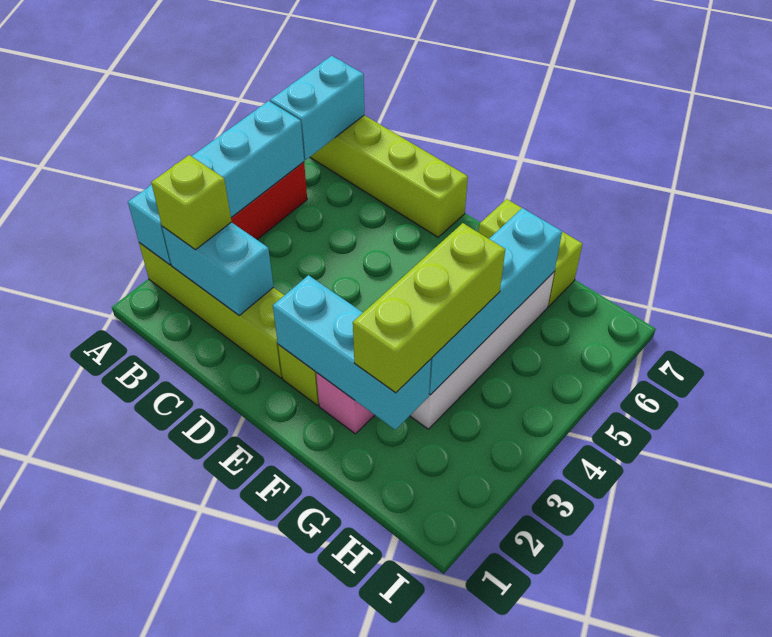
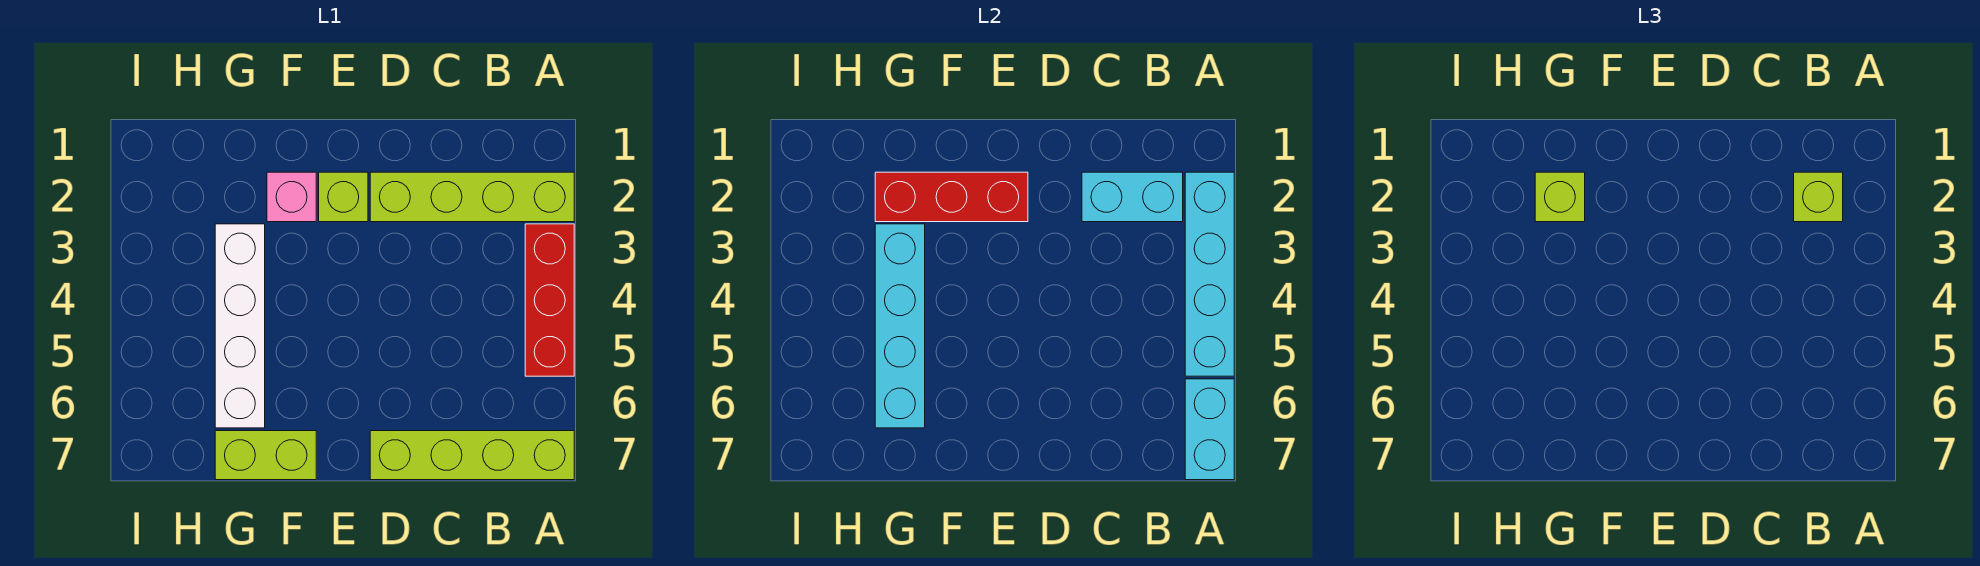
cyan 1x3 brick [273,275,431,430] -> red 1x3 brick [875,172,1028,222]
lime 1x3 brick [353,223,505,393] -> lime 1x1 brick [1535,172,1585,222]

